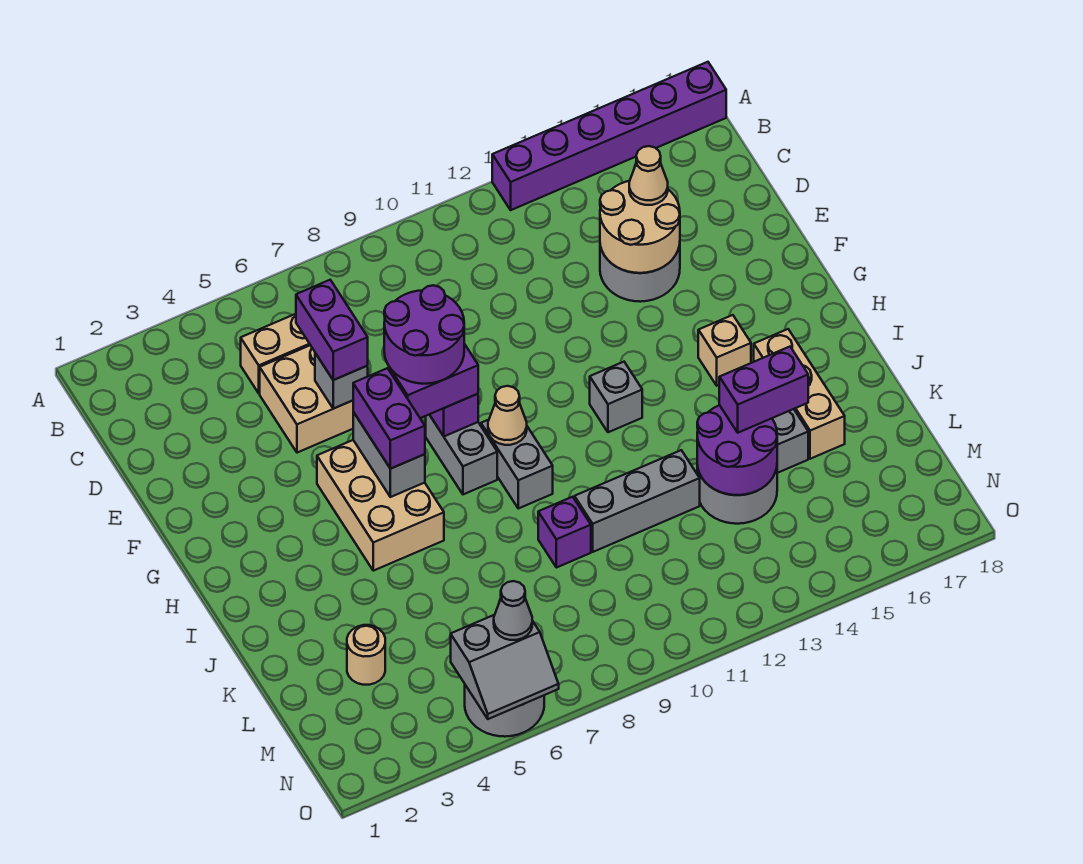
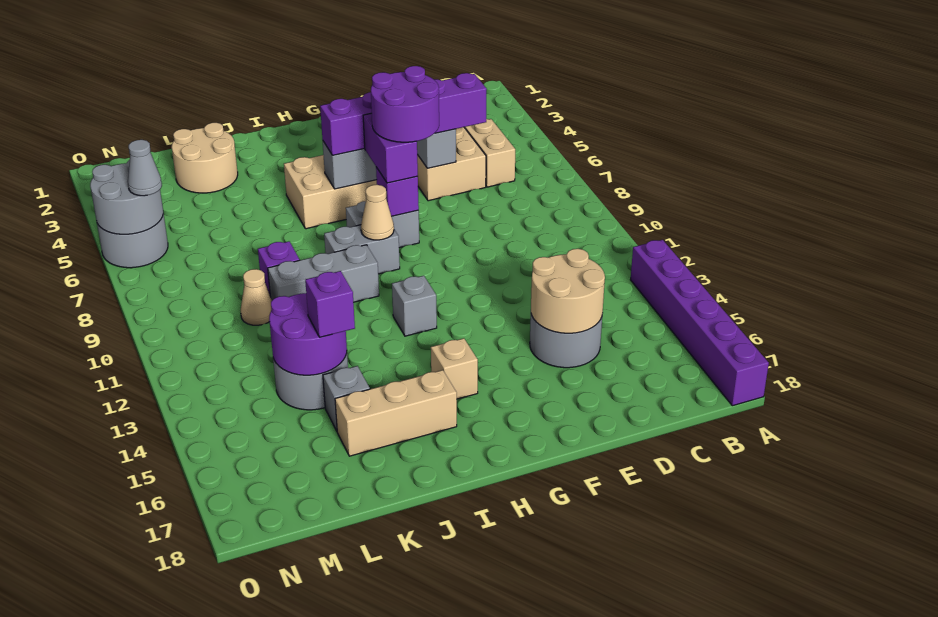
tan 1x1 cone [629,146,668,205] -> tan 1x1 cone moved to [240,269,272,325]
grey 1x3 brick [574,450,700,552] -> grey 1x3 brick turned to [268,245,379,302]
purple 1x2 brick [719,347,808,433] -> purple 1x1 brick [305,271,355,337]
tan 1x1 round brick [347,625,385,685] -> tan 2x2 round brick [172,123,238,193]
grey 2x2 slope [451,615,559,719] -> grey 2x2 round brick [90,160,163,234]

